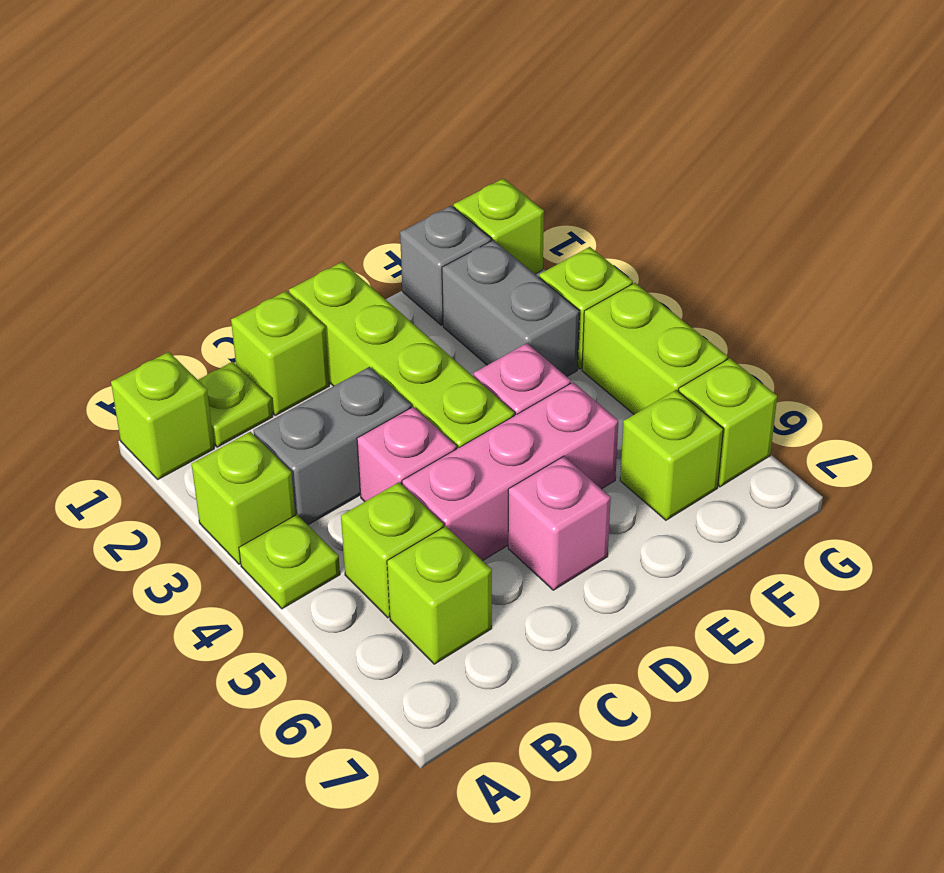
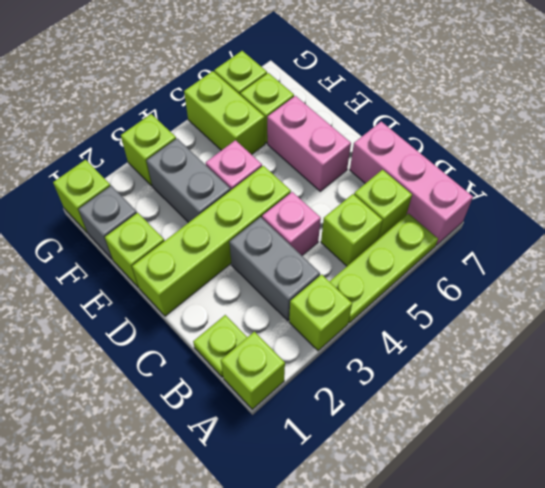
lime 1x1 plate [239,515,340,609] -> lime 1x3 plate [329,214,438,323]
lime 1x1 brick [231,291,329,416] -> lime 1x1 brick moved to [105,213,164,287]
pink 1x3 brick [402,382,618,561] -> pink 1x3 brick moved to [350,122,473,245]
pink 1x1 brick [508,456,611,590] -> pink 1x2 brick [267,96,351,191]
grey 1x2 brick [442,240,579,376] -> grey 1x2 brick turned to [147,139,231,223]
lime 1x2 brick [582,283,727,414] -> lime 1x2 brick turned to [184,71,265,155]

